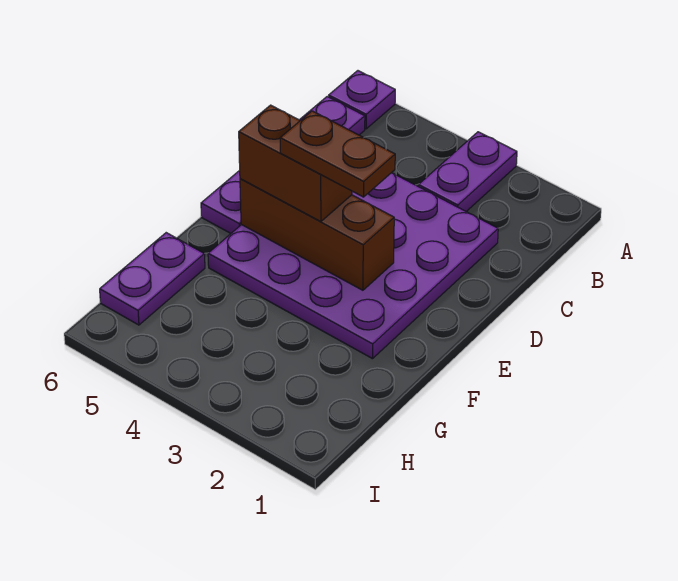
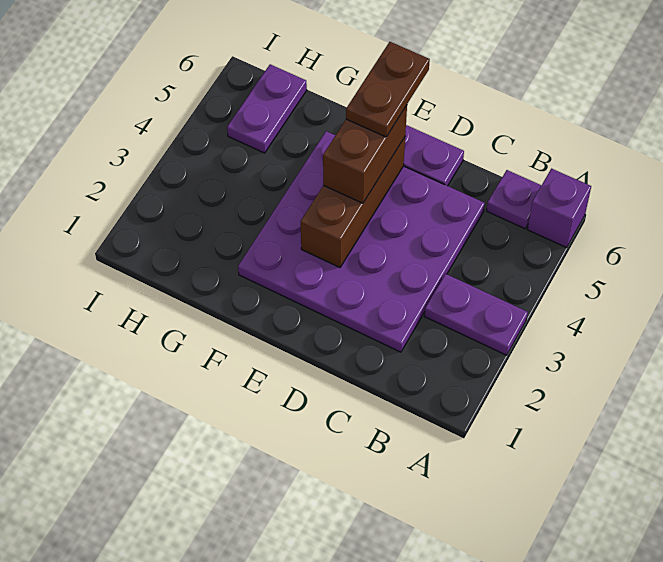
purple 1x1 plate [329,71,395,129] -> purple 1x1 brick [527,169,591,248]
brown 1x2 plate [280,111,395,197] -> brown 1x2 plate moved to [346,42,430,137]
purple 1x2 plate [100,233,205,325] -> purple 1x2 plate turned to [227,64,307,153]

